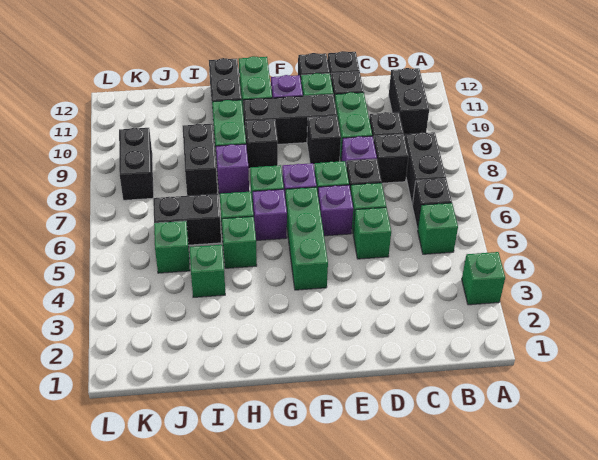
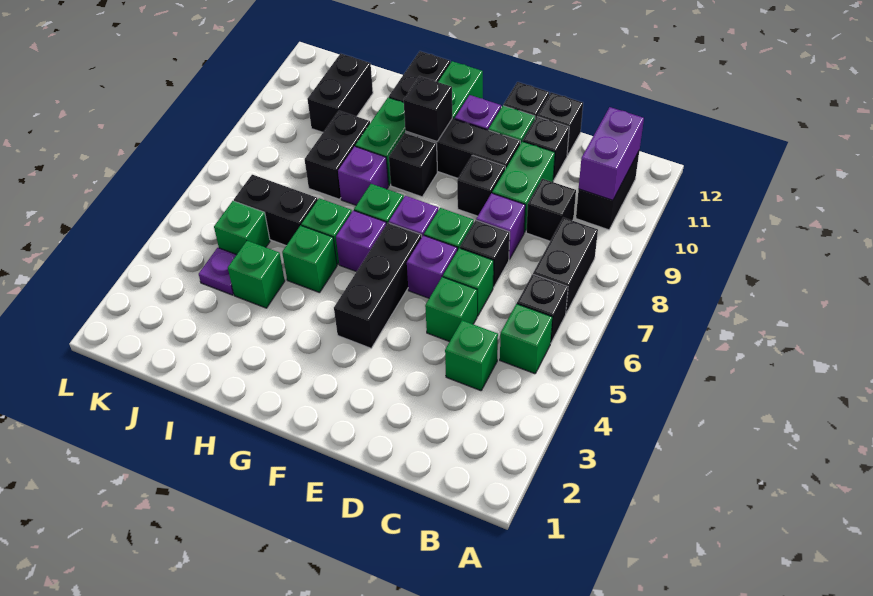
green 1x1 brick [462,252,505,305] -> green 1x1 brick moved to [445,320,498,391]
none -> purple 1x2 brick [579,107,644,200]
black 1x1 brick [374,134,409,183] -> black 1x1 brick moved to [404,76,452,142]
green 1x3 brick [285,187,328,290] -> black 1x3 brick [334,223,422,348]
none -> purple 1x1 plate [199,248,236,295]
black 1x2 brick [119,128,154,200] -> black 1x2 brick moved to [308,53,373,132]

